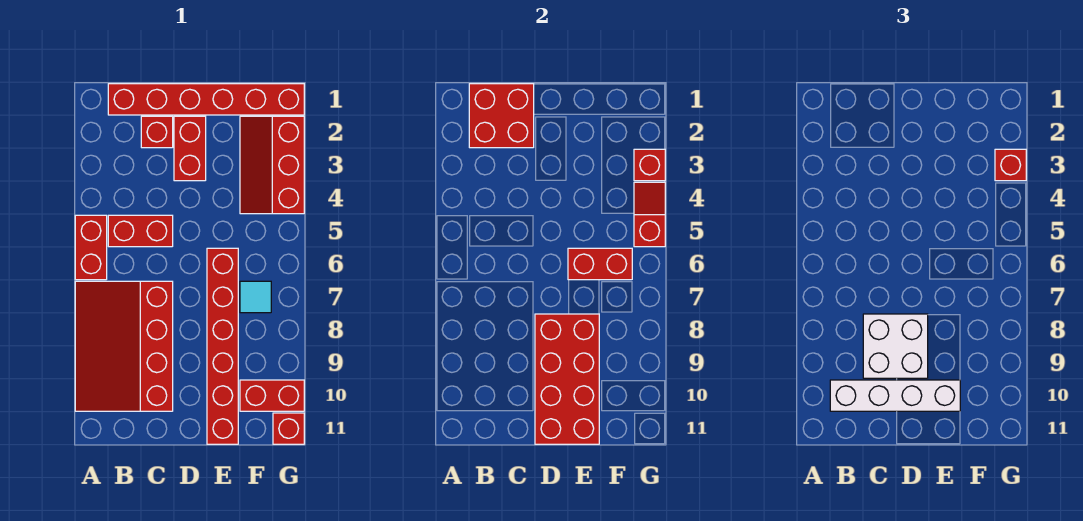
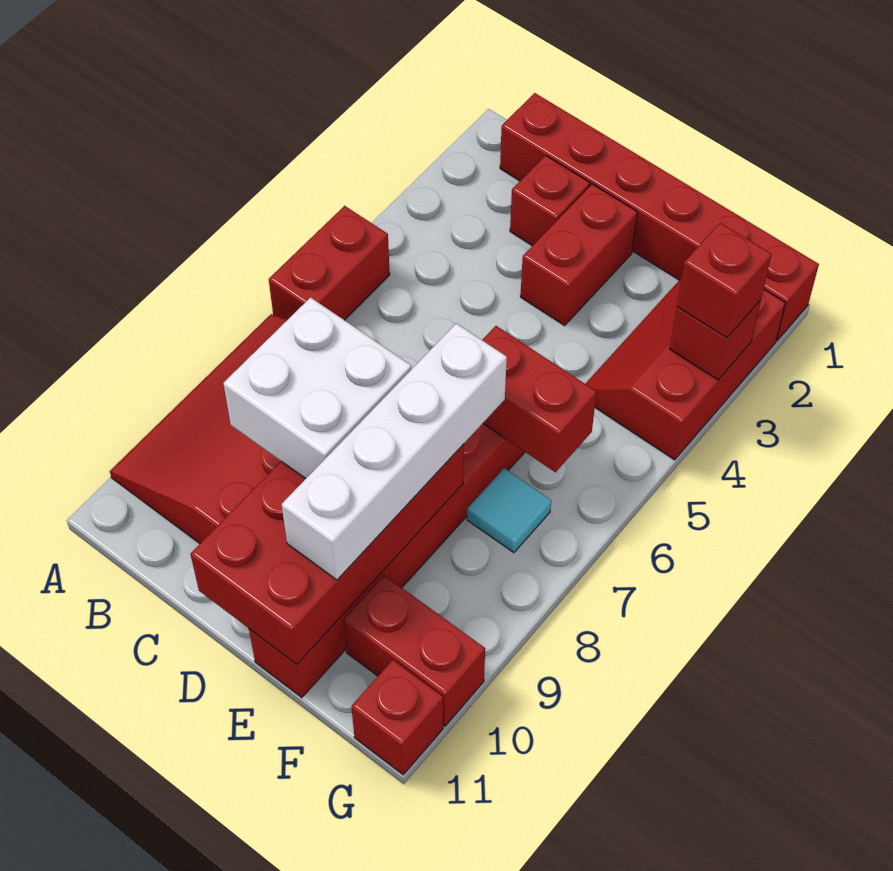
red 2x2 brick [469,84,534,148] -> none
red 1x2 brick [108,215,173,247] -> none
white 1x4 brick [830,380,960,411] -> white 1x4 brick turned to [282,323,507,580]
red 1x2 slope [634,182,665,247] -> none

